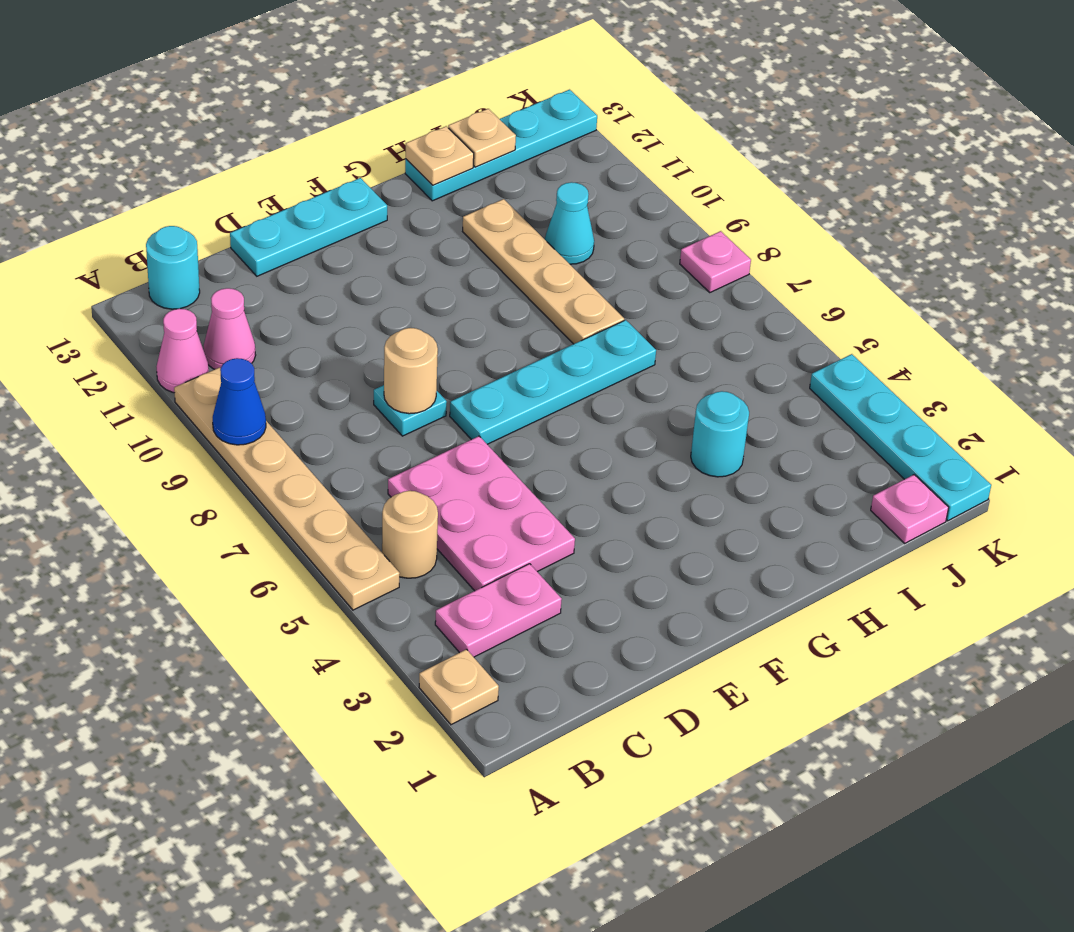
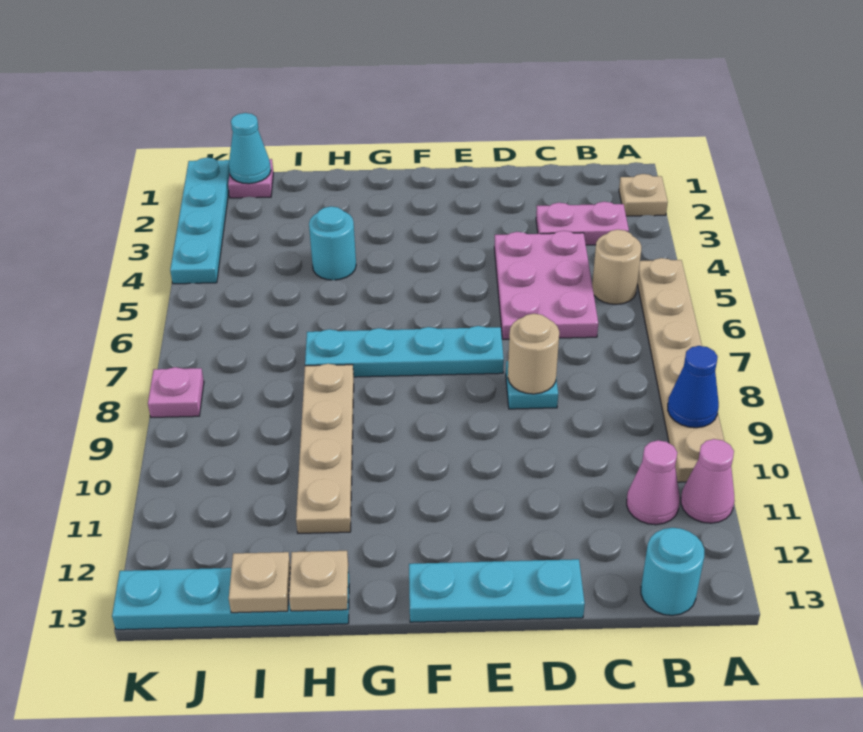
cyan 1x1 cone [545,182,594,264] -> cyan 1x1 cone moved to [229,113,271,184]

